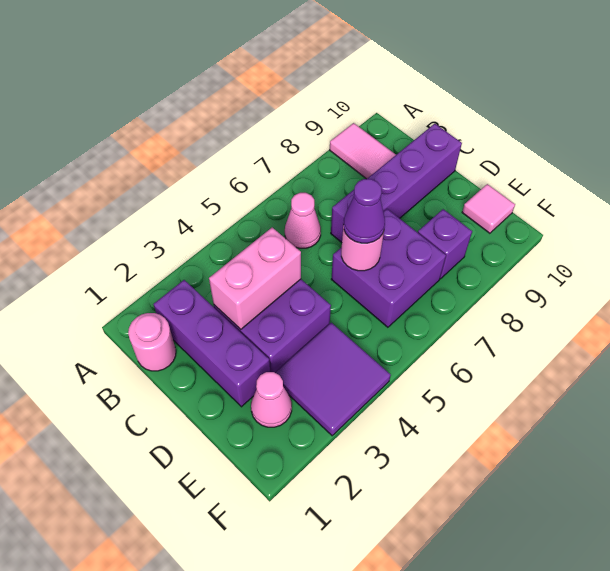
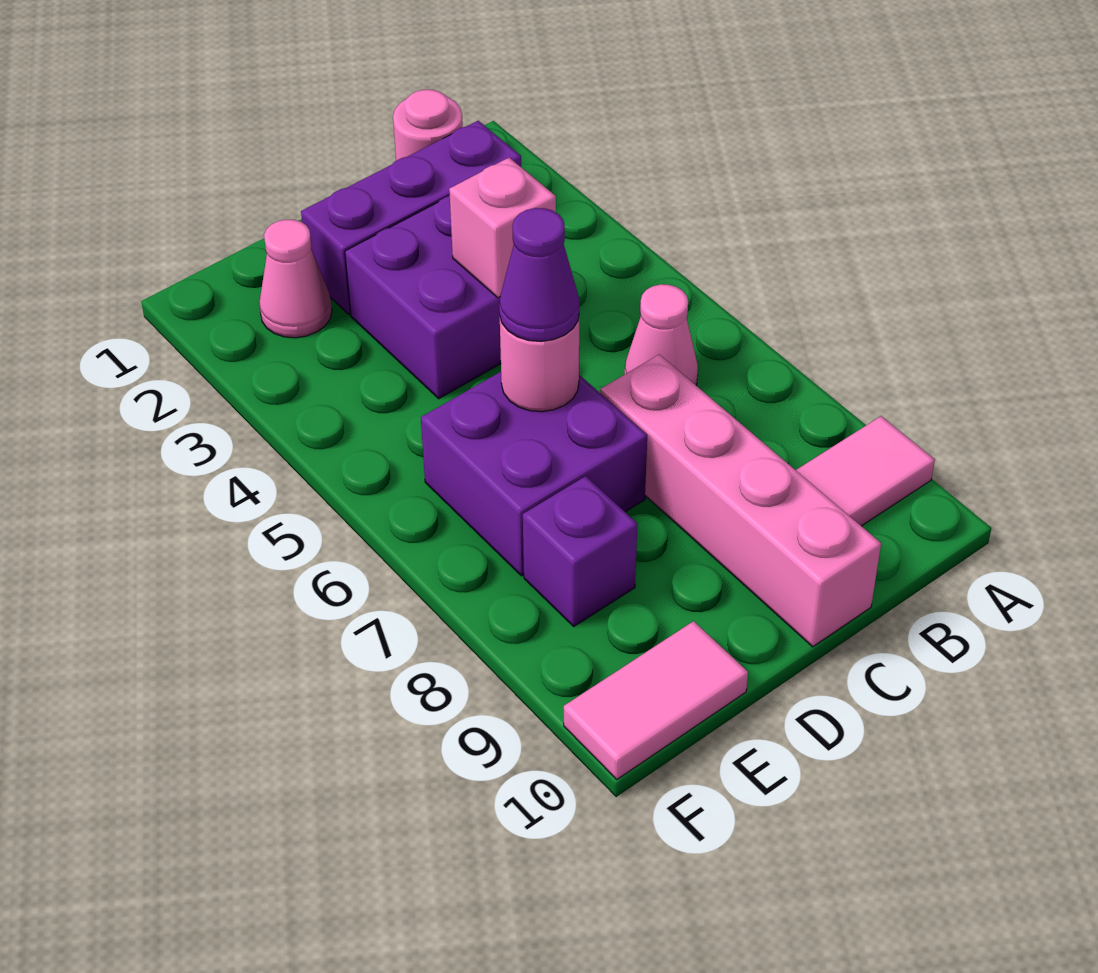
pink 1x2 brick [209,228,301,329] -> pink 1x1 brick [449,158,556,298]
purple 1x4 brick [331,124,462,243] -> pink 1x4 brick [600,354,881,647]
purple 2x2 tile [275,323,391,436] -> none
pink 1x1 tile [462,184,515,233] -> pink 1x2 tile [564,621,748,779]

